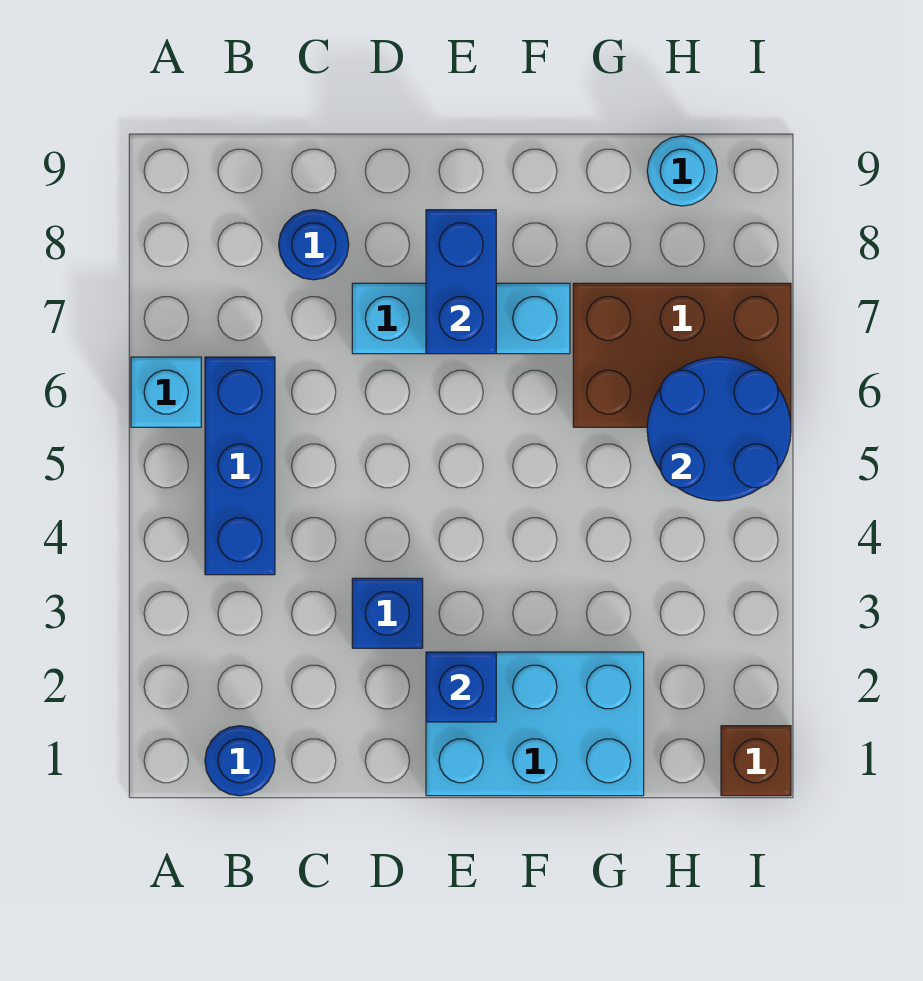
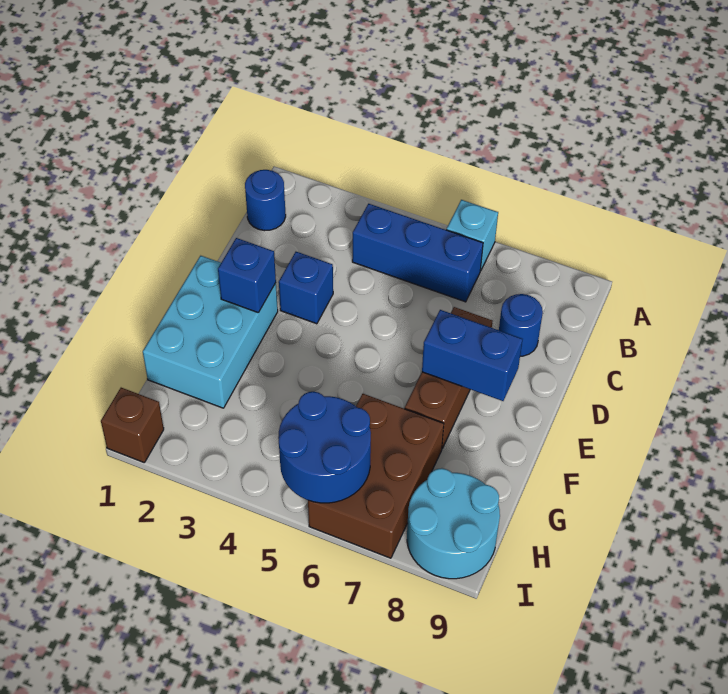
cyan 1x3 brick [352,283,570,354] -> brown 1x3 brick [405,307,492,448]
cyan 1x1 round brick [647,136,717,206] -> cyan 2x2 round brick [407,468,500,579]

